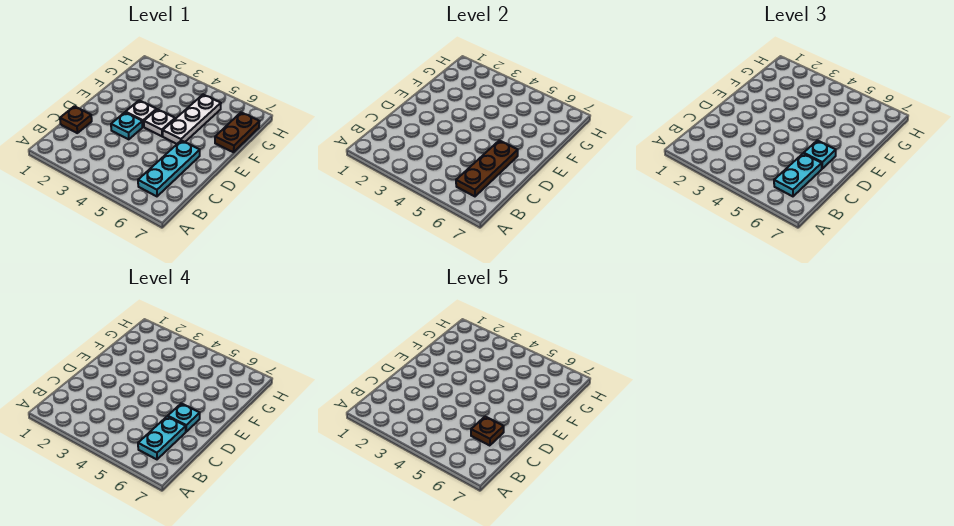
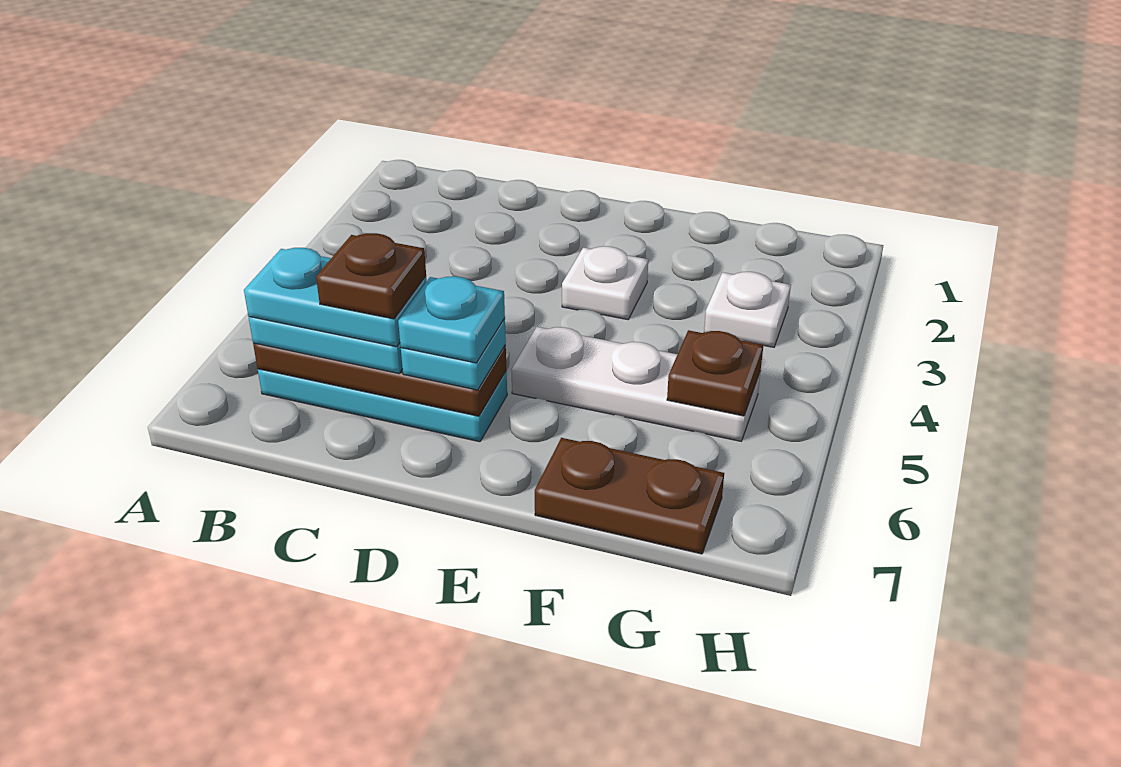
brown 1x1 plate [60,106,92,133] -> brown 1x1 plate moved to [667,330,764,416]
cyan 1x1 plate [111,112,143,139] -> none
white 1x1 plate [144,109,175,136] -> white 1x1 plate moved to [704,272,791,347]

